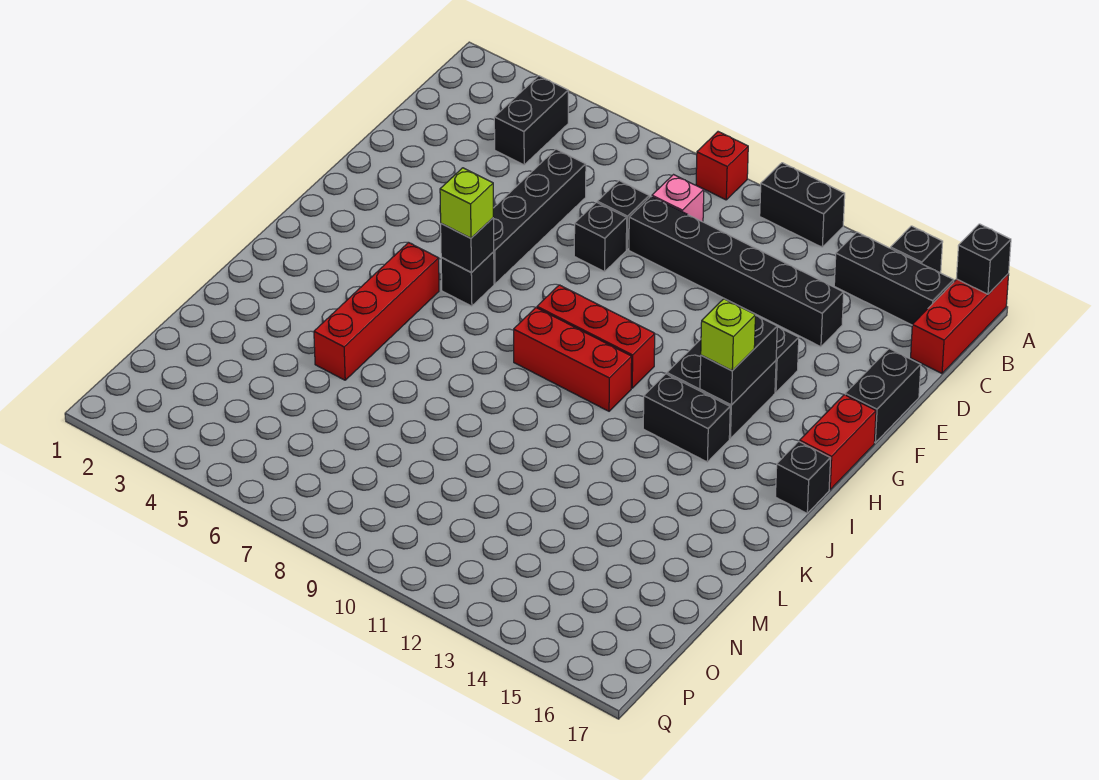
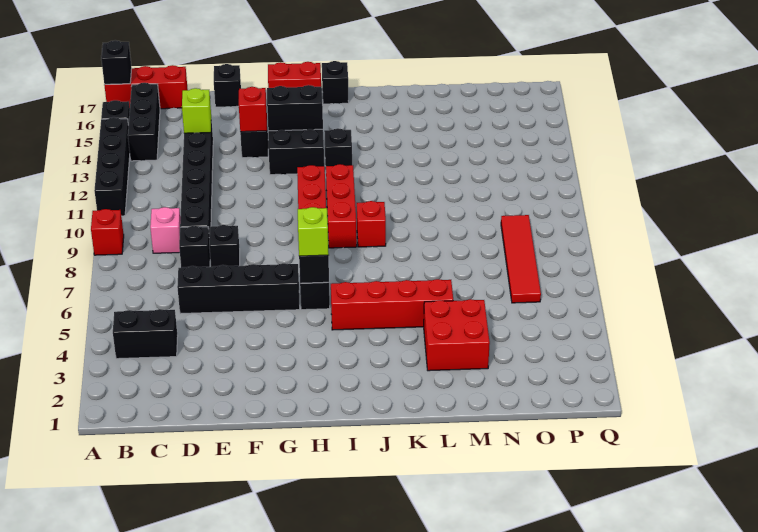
black 1x2 brick [760,163,845,247] -> black 1x4 brick [94,117,130,216]
black 1x2 brick [845,349,921,443] -> black 1x1 brick [214,64,241,107]
none -> red 1x1 brick [239,87,267,132]
lime 1x1 brick [701,299,755,371] -> lime 1x1 brick moved to [182,88,211,133]
black 1x2 brick [643,374,730,462] -> black 1x1 brick [324,128,352,166]
none -> red 1x1 brick [357,201,386,247]
none -> red 2x2 brick [424,299,490,371]
none -> red 1x4 tile [501,215,541,303]

